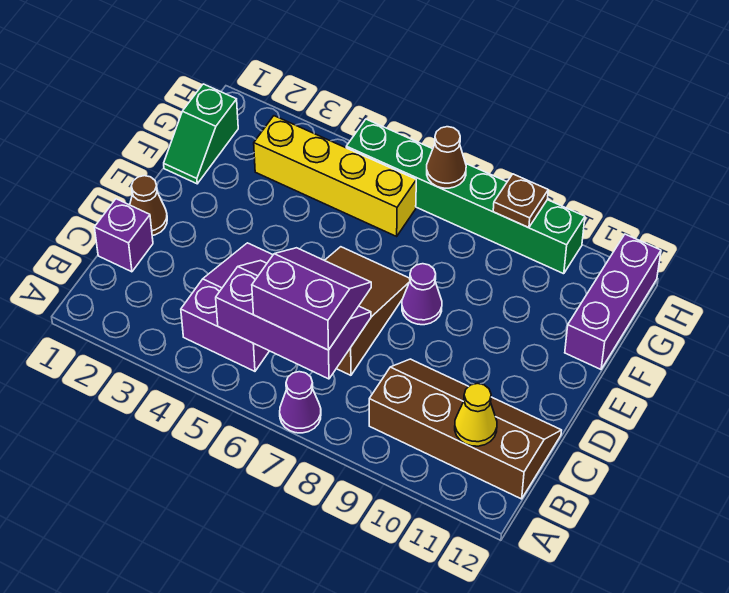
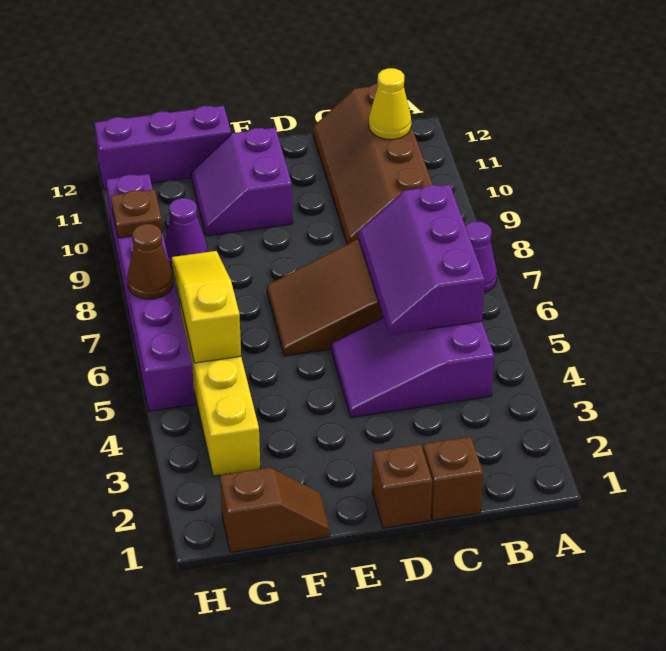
purple 2x2 slope [252,248,371,350] -> purple 2x2 slope moved to [191,128,293,236]
purple 1x1 brick [94,199,153,272] -> brown 1x1 brick [423,437,483,520]
brown 1x1 cone [130,176,167,236] -> brown 1x1 brick [372,444,432,528]
purple 1x1 cone [402,264,442,325] -> purple 1x1 cone moved to [165,198,207,267]
green 1x2 slope [164,84,238,184] -> brown 1x2 slope [220,467,330,552]
none -> yellow 1x3 slope [172,251,241,363]
green 1x6 brick [346,119,585,274] -> purple 1x6 brick [106,174,195,411]

